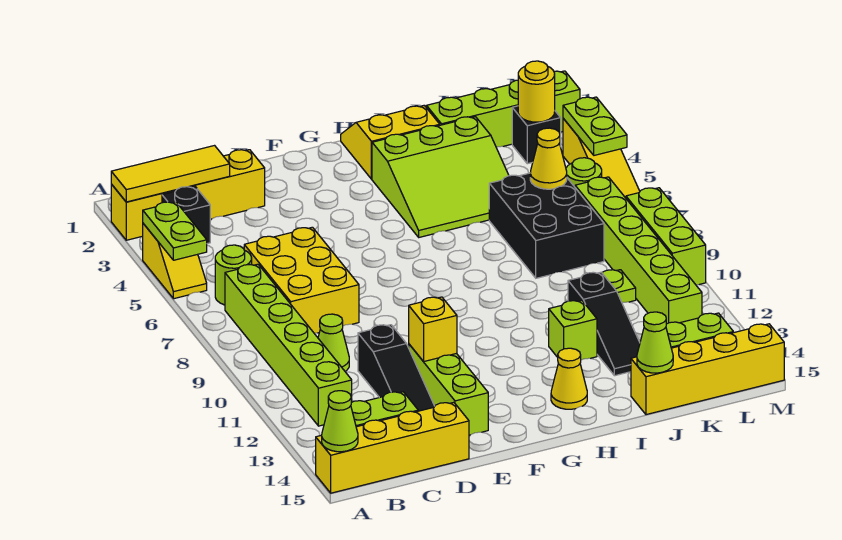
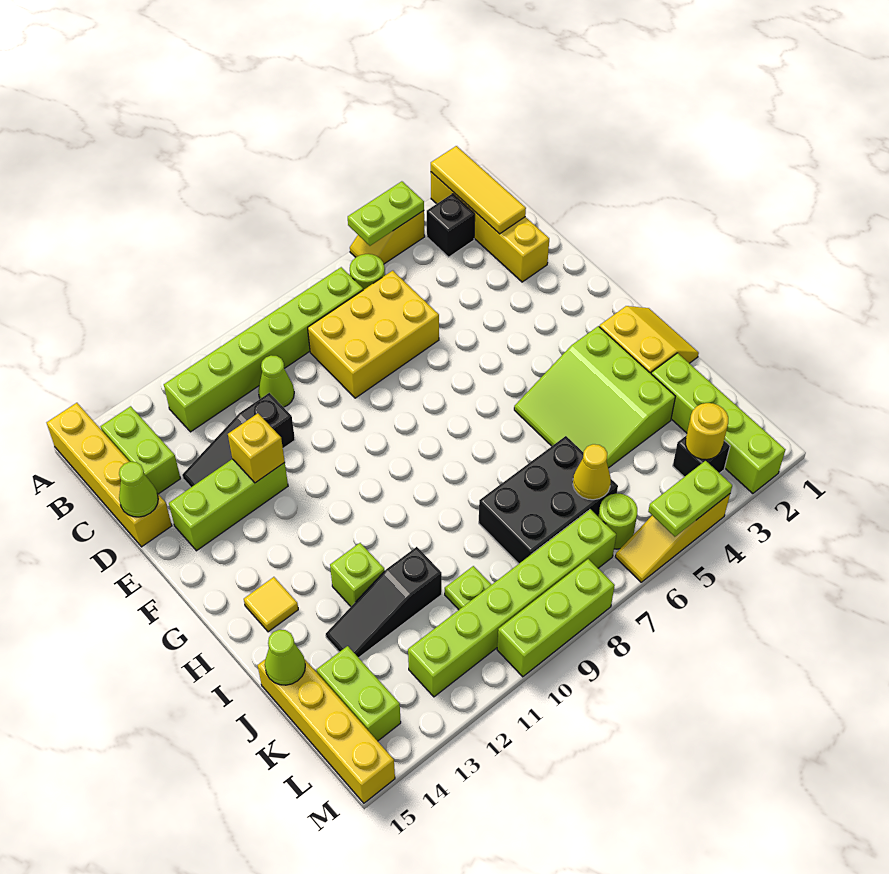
lime 1x1 cone [322,391,358,452] -> lime 1x1 cone moved to [119,462,158,517]
yellow 1x1 cone [551,348,587,409] -> yellow 1x1 tile [244,577,298,632]

